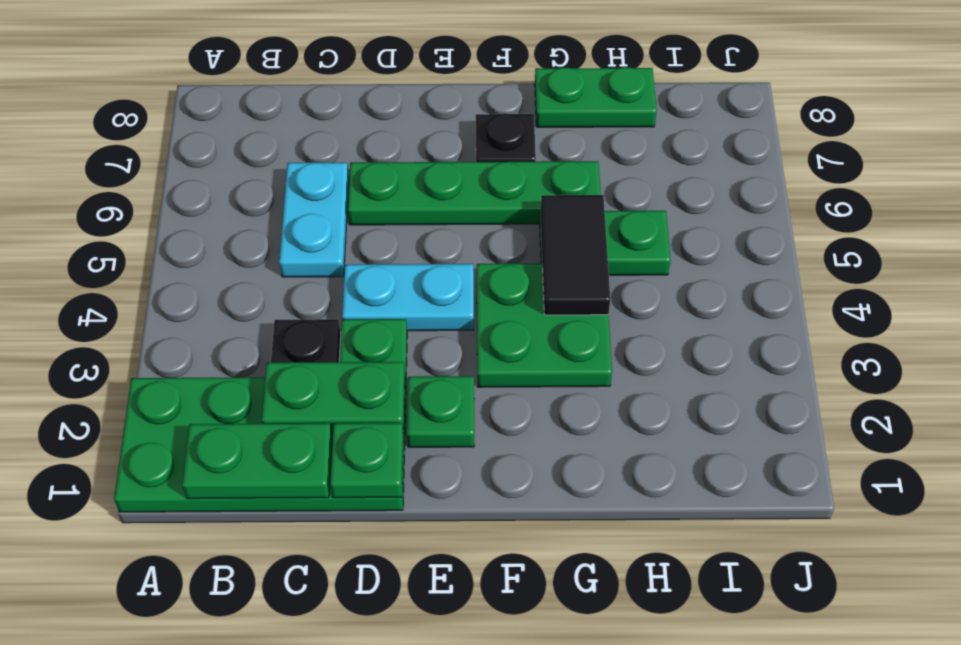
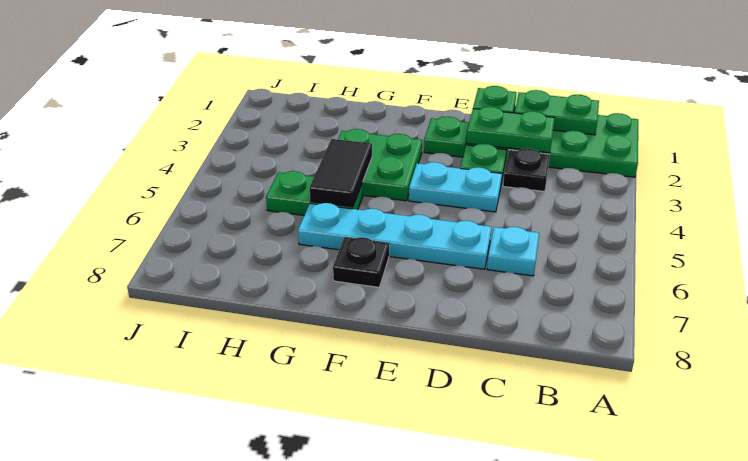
cyan 1x2 plate [279,163,349,277] -> cyan 1x1 plate [487,227,539,276]
green 1x4 plate [348,161,601,225] -> cyan 1x4 plate [298,203,491,269]
green 1x2 plate [535,67,657,127] -> none

